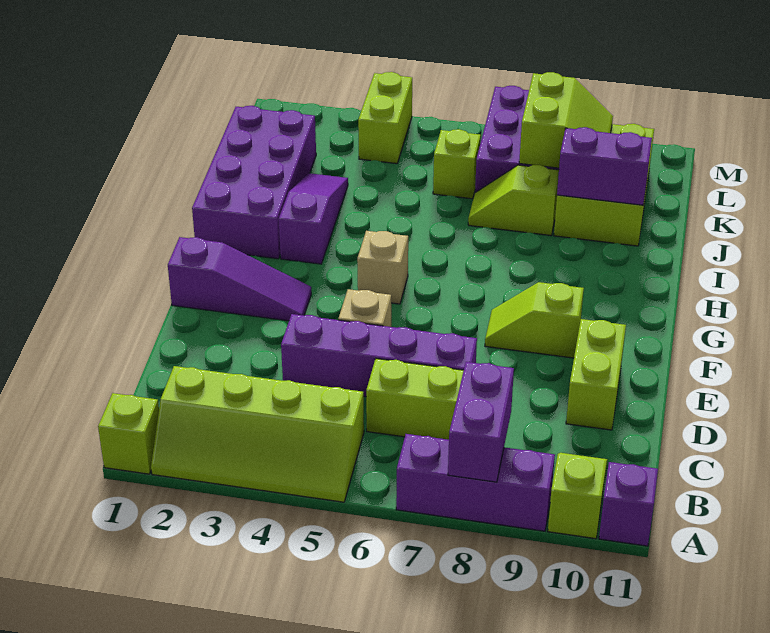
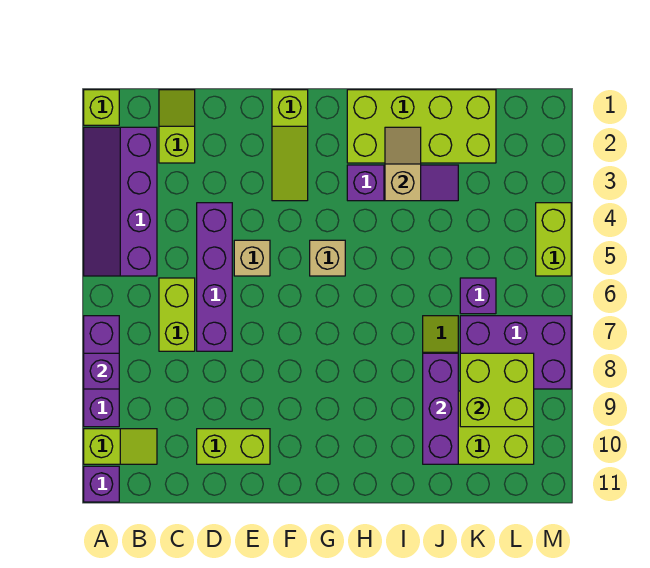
lime 2x4 slope [151,366,364,502] -> purple 2x4 slope [84,127,157,276]
purple 1x2 brick [448,362,514,482] -> purple 1x1 brick [84,353,119,389]
purple 1x3 slope [168,237,311,321] -> lime 1x3 slope [272,90,308,201]
lime 1x2 slope [485,282,584,358] -> lime 1x2 slope moved to [159,90,195,163]
purple 2x4 brick [192,106,316,259] -> lime 2x4 brick [347,90,496,163]
none -> tan 1x2 slope [385,127,421,201]
purple 1x2 brick [557,127,652,205] -> purple 1x3 brick [423,353,458,464]
lime 1x1 brick [433,129,481,199] -> purple 1x1 brick [460,278,496,314]
lime 2x2 slope [519,72,613,168] -> lime 2x2 brick [460,353,534,427]
lime 1x2 brick [358,72,412,164] -> lime 1x2 brick turned to [536,203,571,276]

